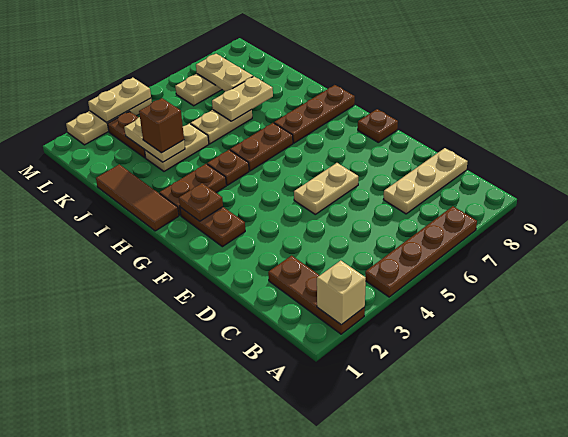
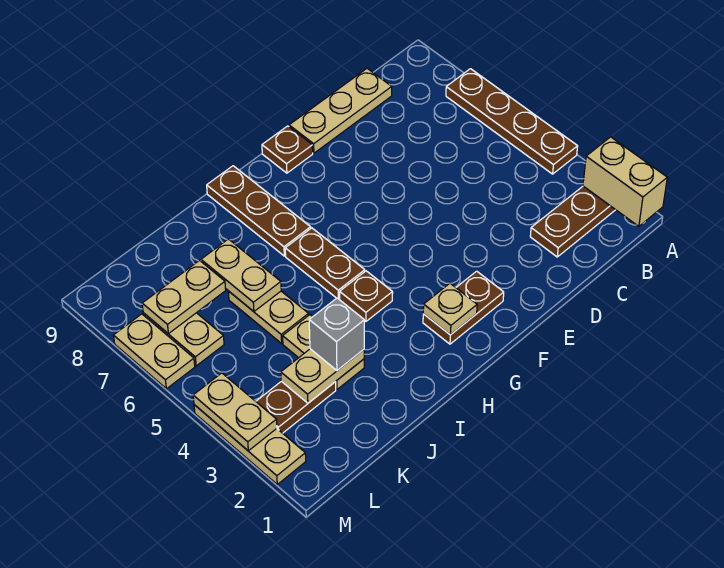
tan 1x1 brick [317,261,366,325] -> tan 1x2 brick [583,137,667,226]
tan 1x3 plate [383,148,468,214] -> tan 1x3 plate turned to [289,68,392,153]
tan 1x2 plate [294,163,358,214] -> tan 1x2 plate moved to [113,314,195,389]
brown 1x1 plate [179,183,223,221] -> tan 1x1 plate [423,283,477,335]
brown 1x3 tile [96,164,179,231] -> none
brown 1x2 plate [160,164,226,215] -> none
brown 1x1 brick [139,98,184,153] -> grey 1x1 brick [309,298,364,370]

